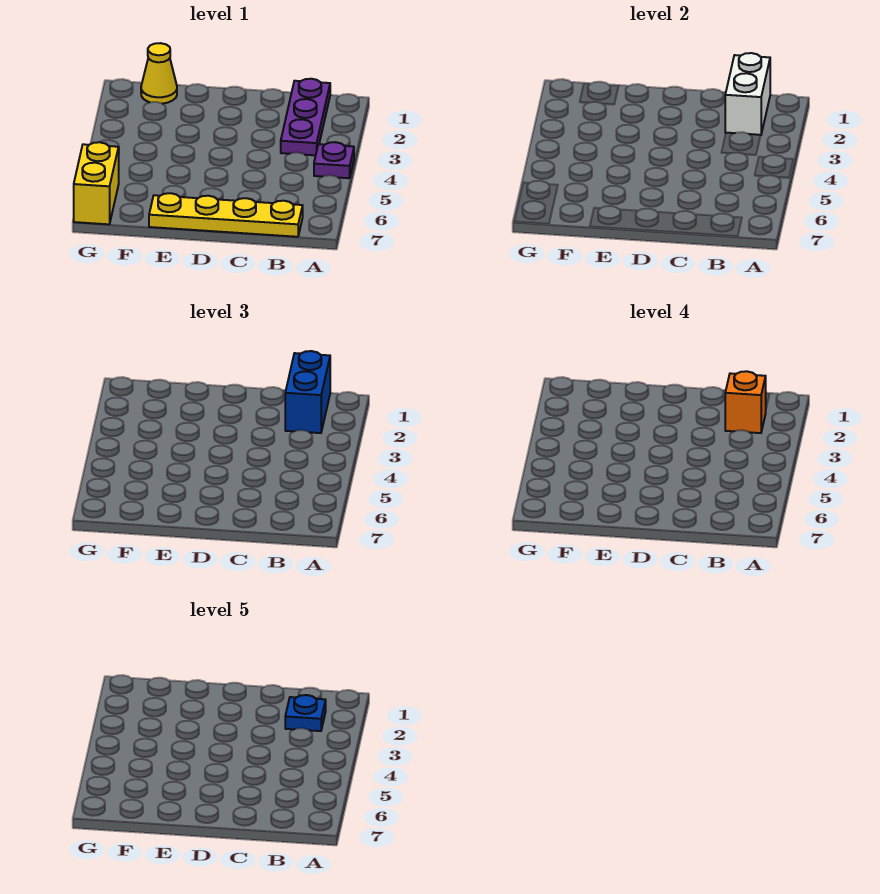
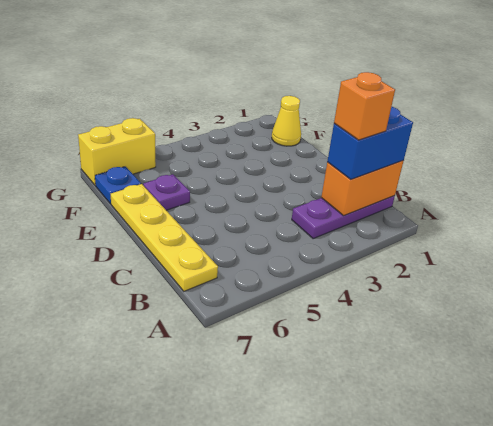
purple 1x1 plate [314,142,354,178] -> purple 1x1 plate moved to [143,174,190,210]
white 1x2 brick [725,53,770,135] -> orange 1x2 brick [321,161,403,216]
blue 1x1 plate [285,695,326,731] -> blue 1x1 plate moved to [95,166,141,204]

